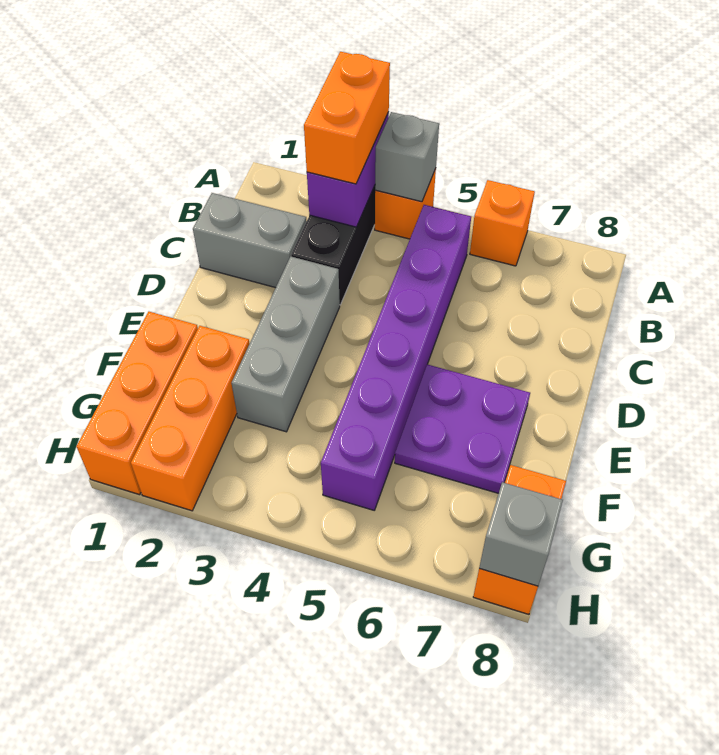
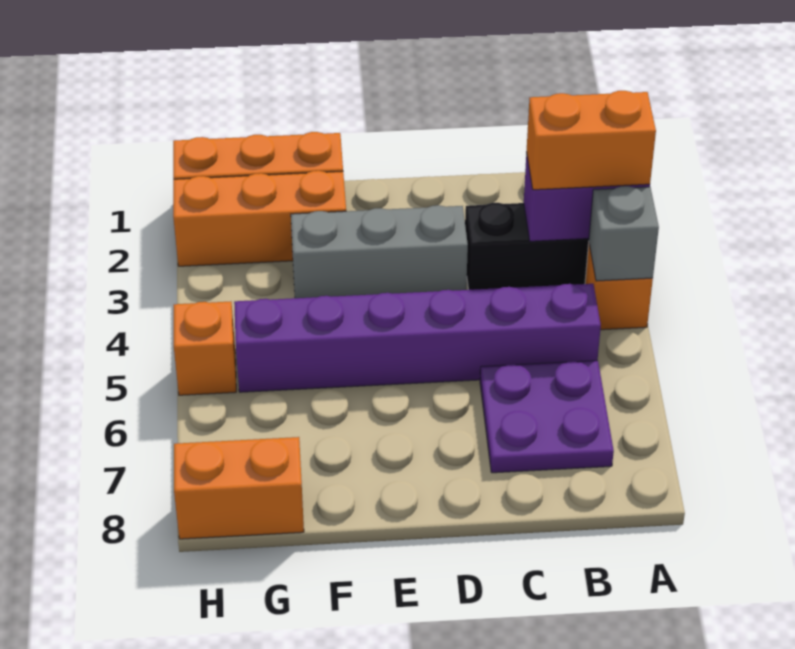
orange 1x1 brick [470,180,535,266] -> orange 1x1 brick moved to [174,302,236,395]
grey 1x2 brick [193,193,307,288] -> none
purple 2x2 plate [395,364,530,493] -> purple 2x2 plate moved to [480,361,614,473]
grey 1x1 brick [479,482,563,586] -> none

